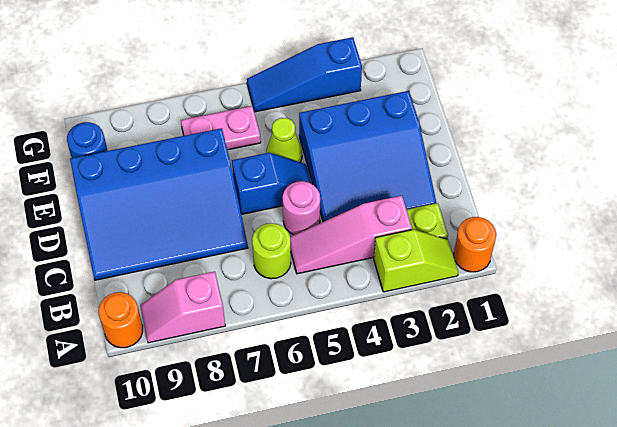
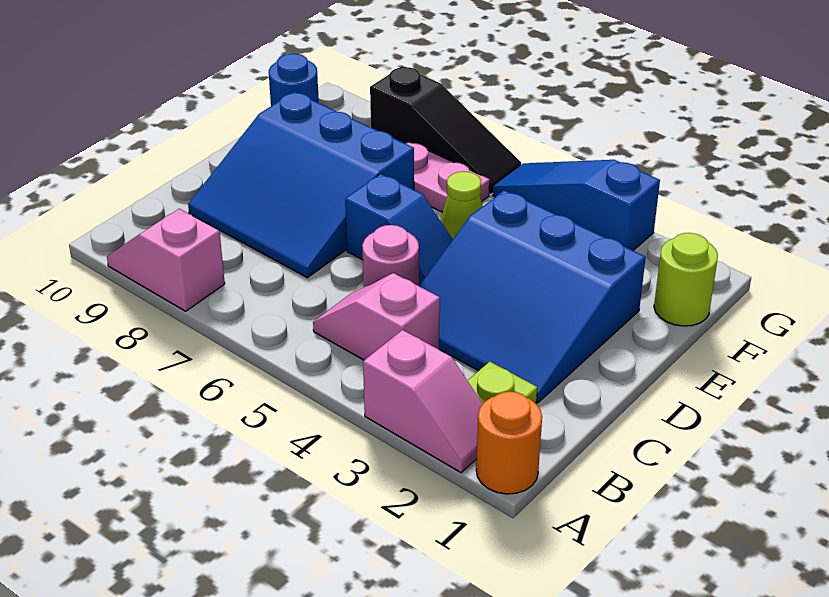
lime 1x2 slope [374,230,459,292] -> pink 1x2 slope [363,330,482,473]
orange 1x1 round brick [99,292,143,348] -> none
pink 1x3 slope [290,196,412,274] -> pink 1x2 slope [313,273,440,360]
lime 1x1 round brick [252,223,291,279] -> lime 1x1 round brick moved to [654,233,718,326]
blue 3x4 slope [70,128,248,280] -> blue 3x3 slope [188,92,414,278]
none -> black 1x3 slope [370,66,521,195]

